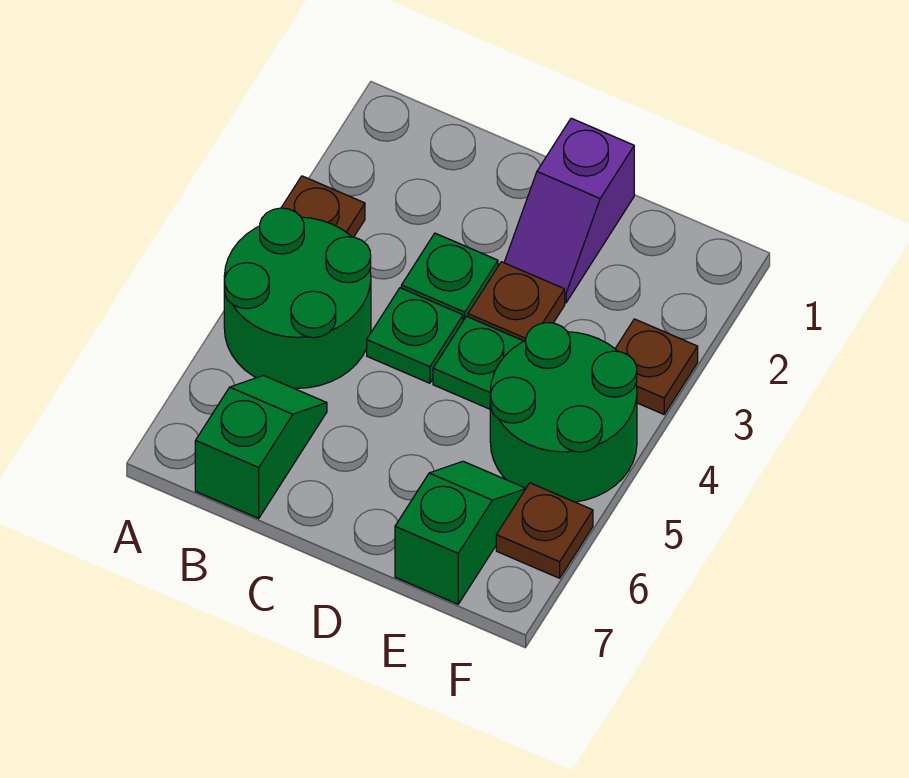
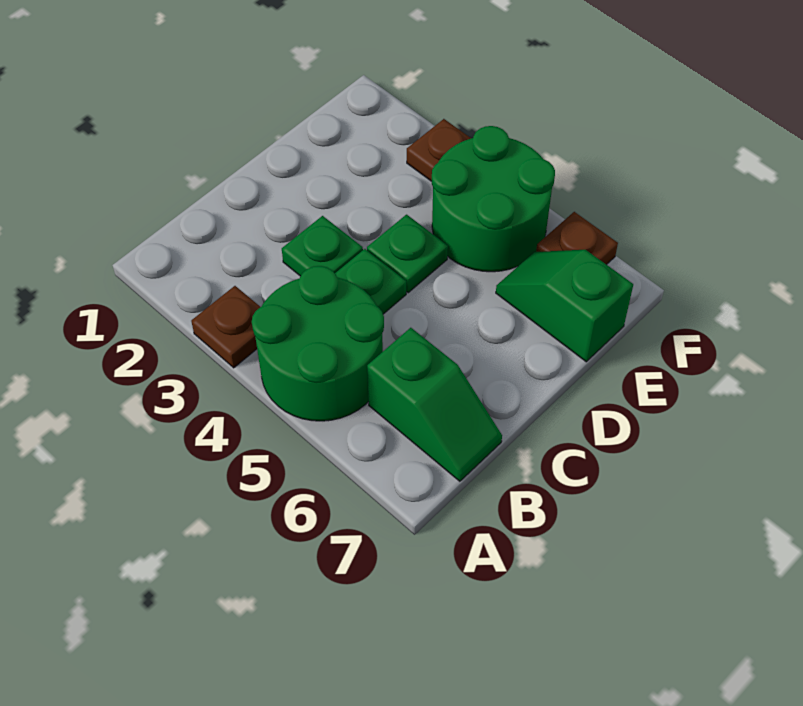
green 1x2 slope [195,375,327,518] -> green 1x2 slope turned to [367,328,502,481]
purple 1x2 slope [504,118,634,303] -> none
brown 1x1 plate [468,262,565,341] -> none

